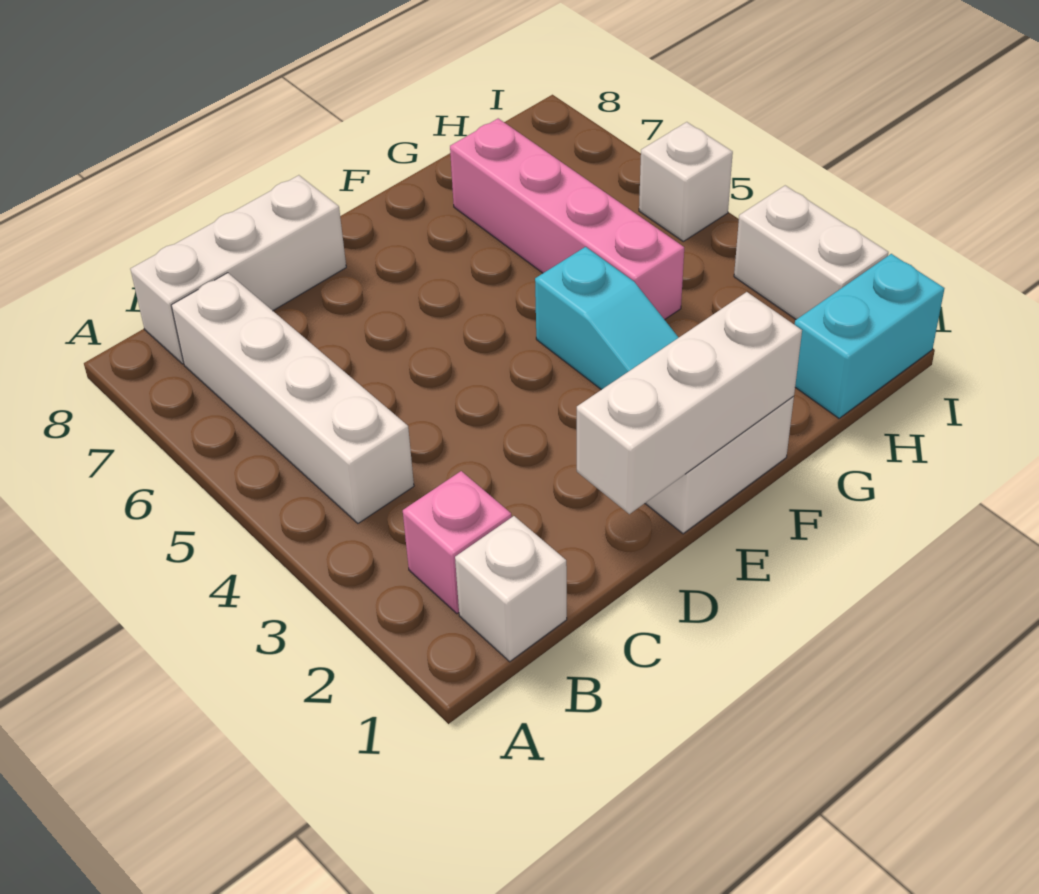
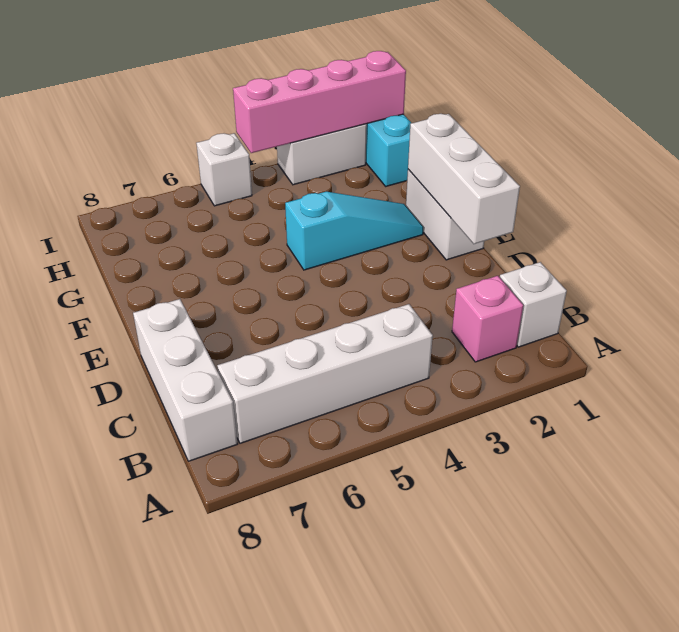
pink 1x4 brick [450,118,684,320] -> pink 1x4 brick moved to [233,51,406,153]

